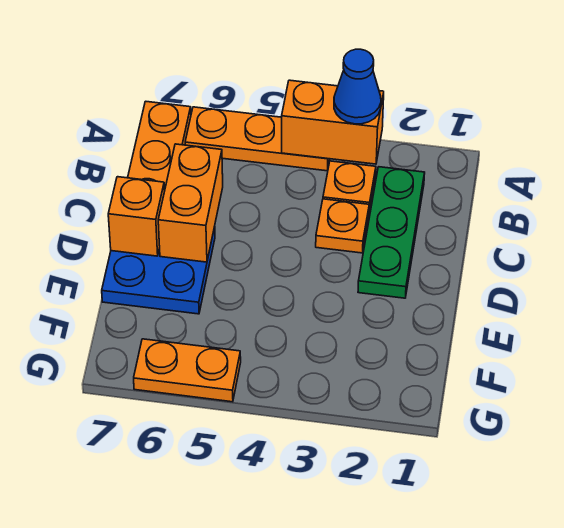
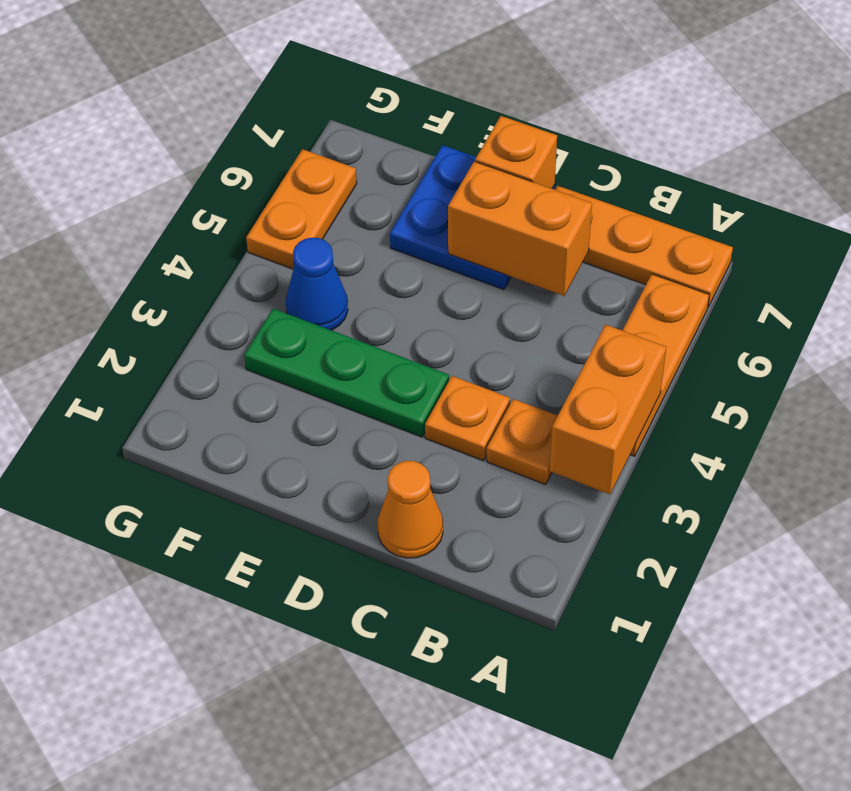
blue 1x1 cone [334,49,381,124] -> blue 1x1 cone moved to [286,238,348,330]
green 1x3 plate [358,167,425,298] -> green 1x3 plate moved to [244,309,449,437]
none -> orange 1x1 cone [378,461,443,558]

